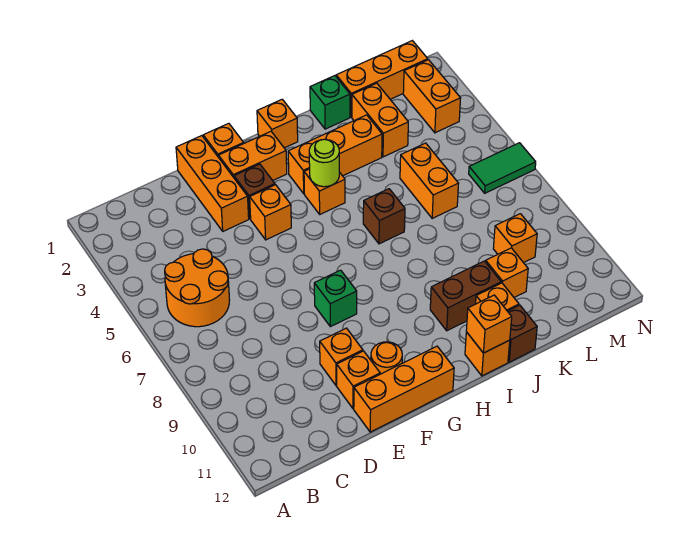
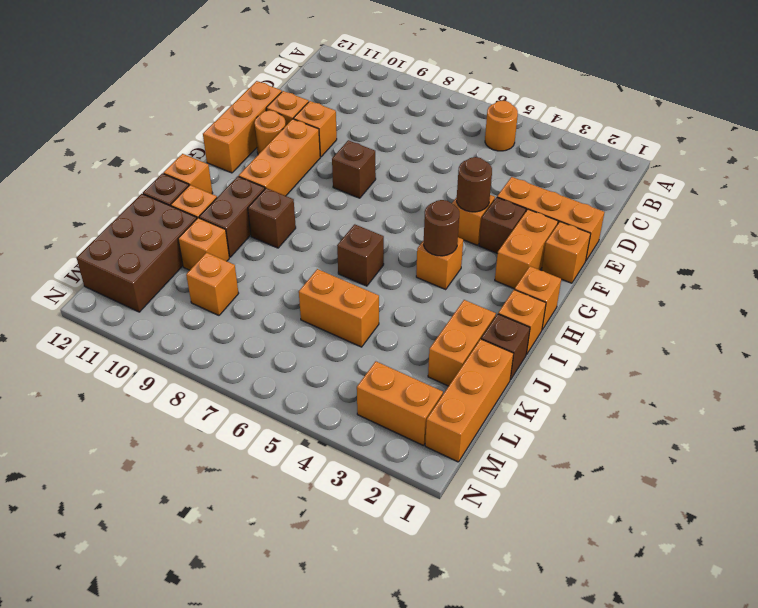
orange 2x2 round brick [165,249,230,327] -> orange 1x1 round brick [485,101,518,151]
none -> brown 1x1 round brick [457,157,492,212]
green 1x1 brick [314,270,357,327] -> brown 1x1 brick [332,140,376,198]
orange 1x3 brick [288,115,382,194] -> orange 1x3 brick moved to [239,119,320,196]
lime 1x1 round brick [309,139,339,187] -> brown 1x1 round brick [424,200,459,256]
none -> brown 1x1 brick [248,188,296,248]
orange 1x1 brick [466,295,512,353] -> orange 1x1 brick moved to [498,290,546,355]
green 1x1 brick [310,76,350,129] -> brown 1x1 brick [481,314,530,380]
orange 1x2 brick [352,83,408,157] -> orange 1x2 brick turned to [428,300,496,386]
none -> brown 2x3 brick [77,194,197,312]
green 1x2 tile [469,143,536,193] -> none

